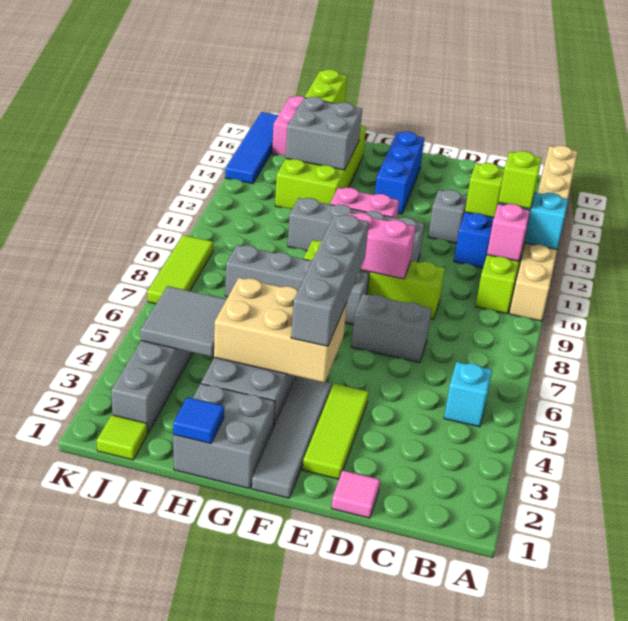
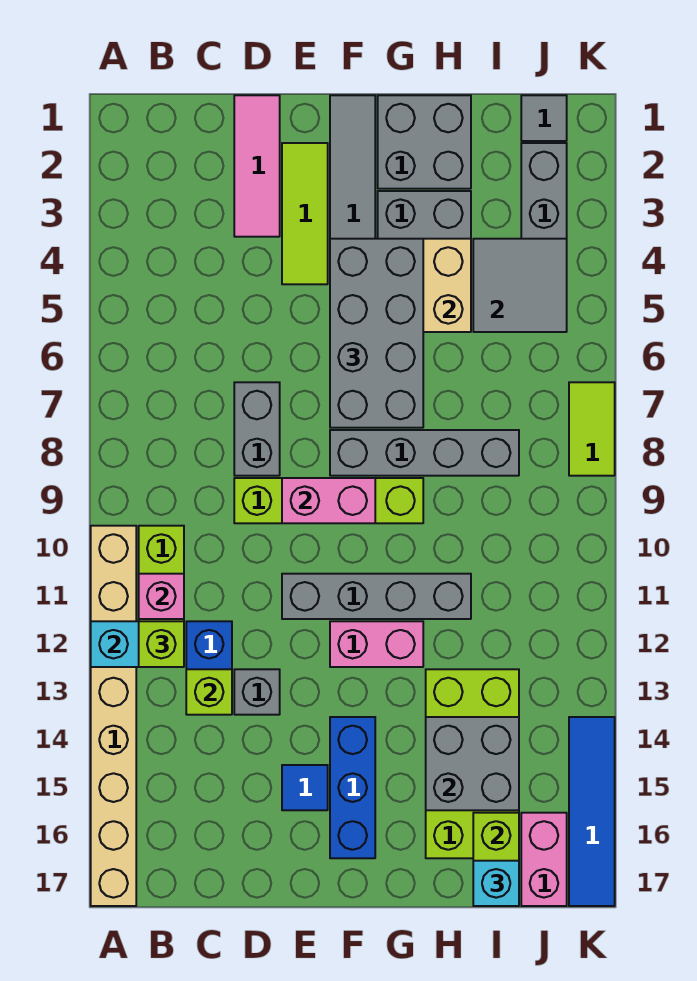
cyan 1x1 brick [444,362,492,427] -> cyan 1x1 brick moved to [473,861,519,906]
pink 1x1 tile [332,470,380,518] -> pink 1x3 tile [234,95,280,237]
grey 1x2 brick [351,294,432,363] -> grey 1x2 brick turned to [234,382,280,476]
grey 1x4 brick [291,215,369,346] -> grey 2x4 brick [330,239,423,428]
blue 1x1 tile [173,397,224,444] -> blue 1x1 tile moved to [282,765,328,810]
lime 1x1 tile [97,415,148,460] -> grey 1x1 tile [521,95,567,141]
lime 1x3 tile [147,235,213,304] -> lime 1x2 tile [569,382,615,476]

